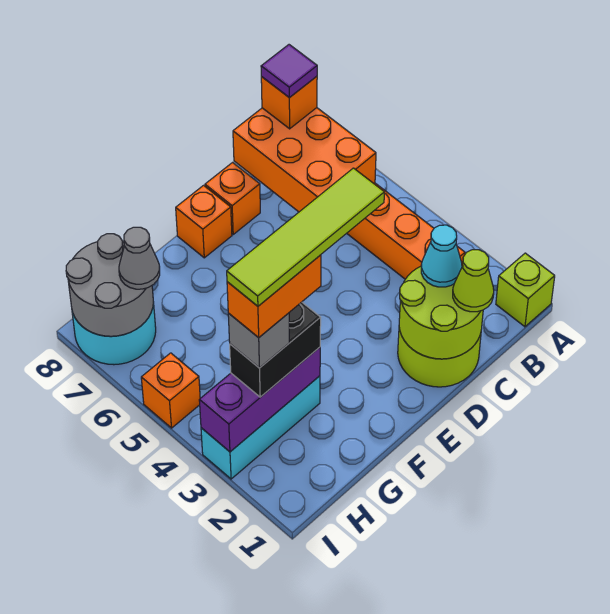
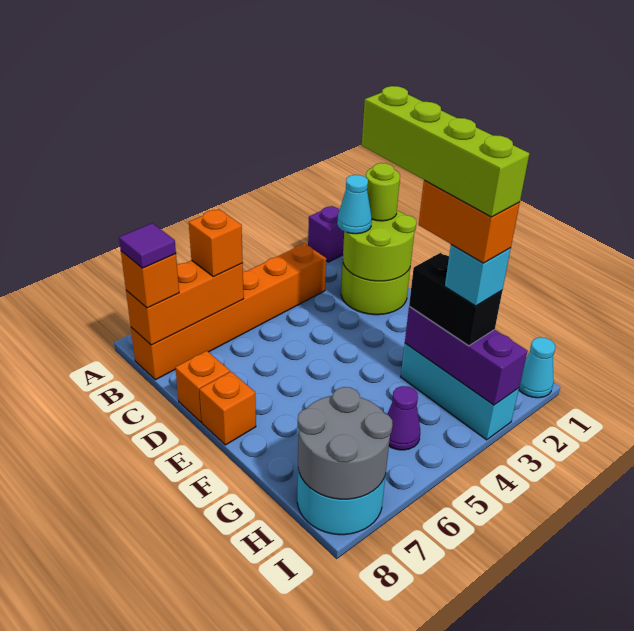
lime 1x1 brick [496,253,555,327] -> purple 1x1 brick [308,206,344,262]
orange 2x3 brick [233,108,376,212] -> orange 1x3 brick [126,260,244,345]
lime 1x1 cone [453,250,494,312] -> lime 1x1 round brick [366,163,400,221]
lime 1x4 tile [227,168,384,306] -> lime 1x4 brick [362,86,529,217]
grey 1x1 brick [228,313,289,368] -> cyan 1x1 brick [445,245,511,306]
none -> purple 1x1 cone [387,386,420,450]
grey 1x1 cone [119,227,160,289] -> none
none -> cyan 1x1 cone [519,337,555,398]
orange 1x1 brick [141,353,200,428] -> orange 1x1 brick moved to [189,209,243,277]

